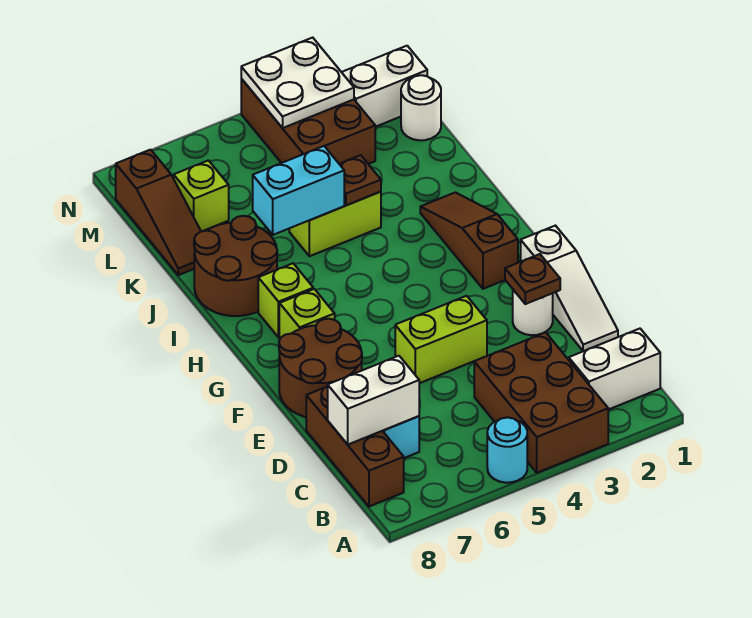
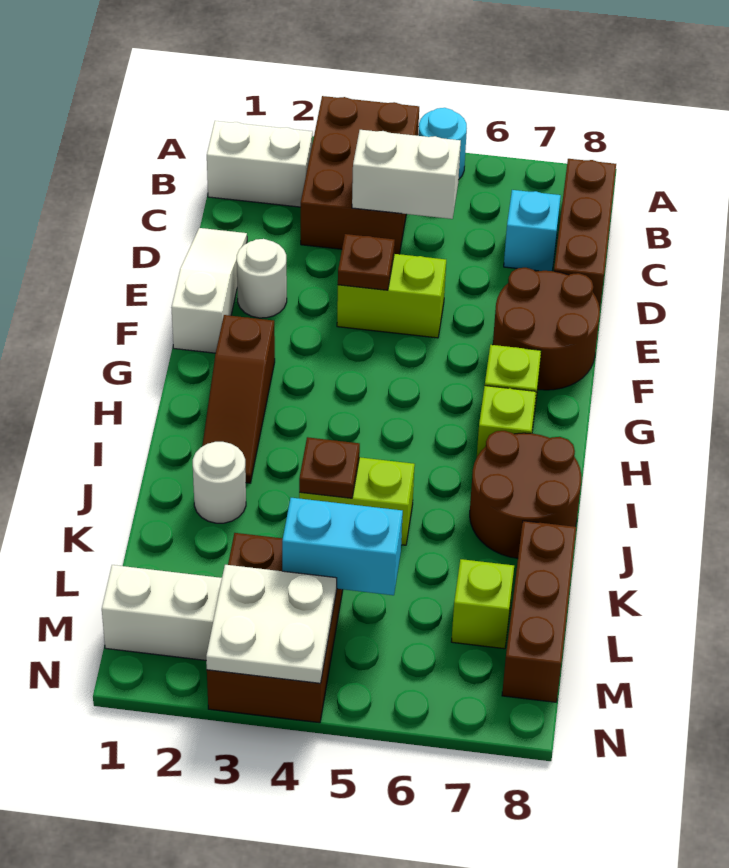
white 1x2 brick [328,356,419,444] -> white 1x2 brick moved to [352,130,461,219]
brown 1x1 plate [505,254,560,304] -> brown 1x1 plate moved to [338,234,395,290]
cyan 1x2 brick [253,146,344,235] -> cyan 1x2 brick moved to [282,498,403,595]
brown 1x3 slope [116,150,201,275] -> brown 1x3 brick [502,521,576,702]
white 1x1 round brick [401,75,441,140] -> white 1x1 round brick moved to [193,442,246,523]

